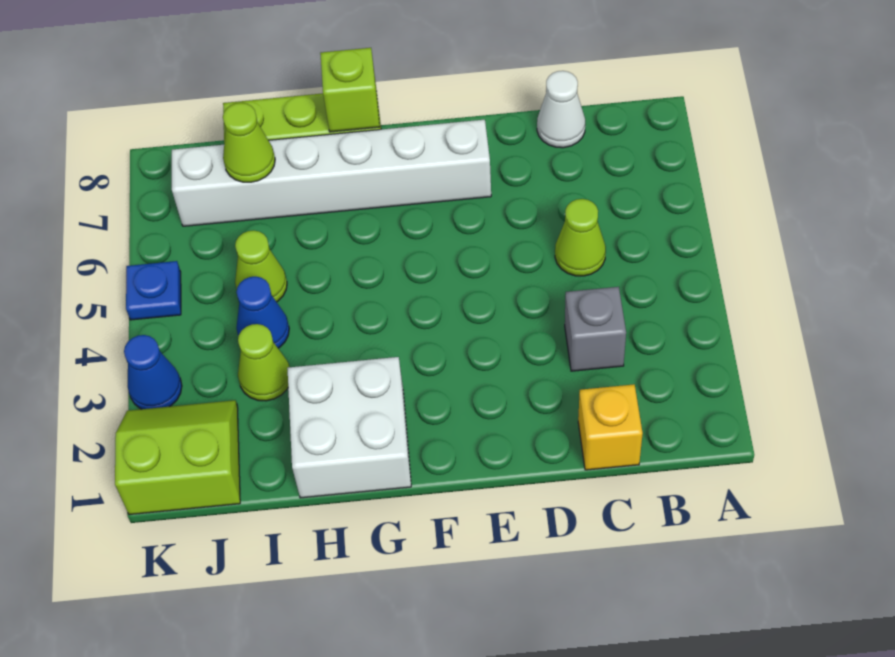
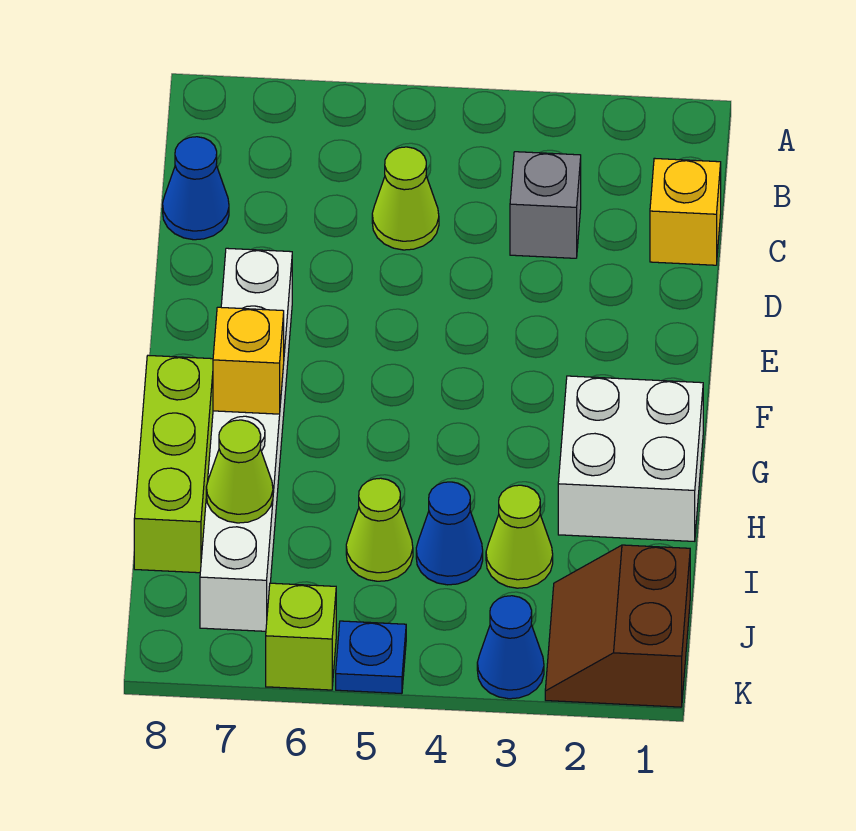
white 1x1 cone [537,71,585,148] -> blue 1x1 cone [163,137,229,240]
none -> yellow 1x1 brick [213,307,284,414]
lime 1x1 brick [320,48,379,132] -> lime 1x1 brick moved to [266,583,336,690]
lime 2x2 slope [115,400,240,515] -> brown 2x2 slope [545,545,690,707]

